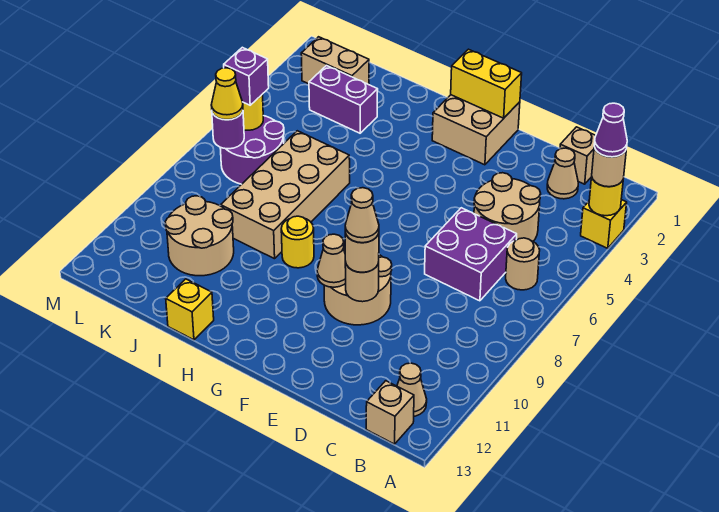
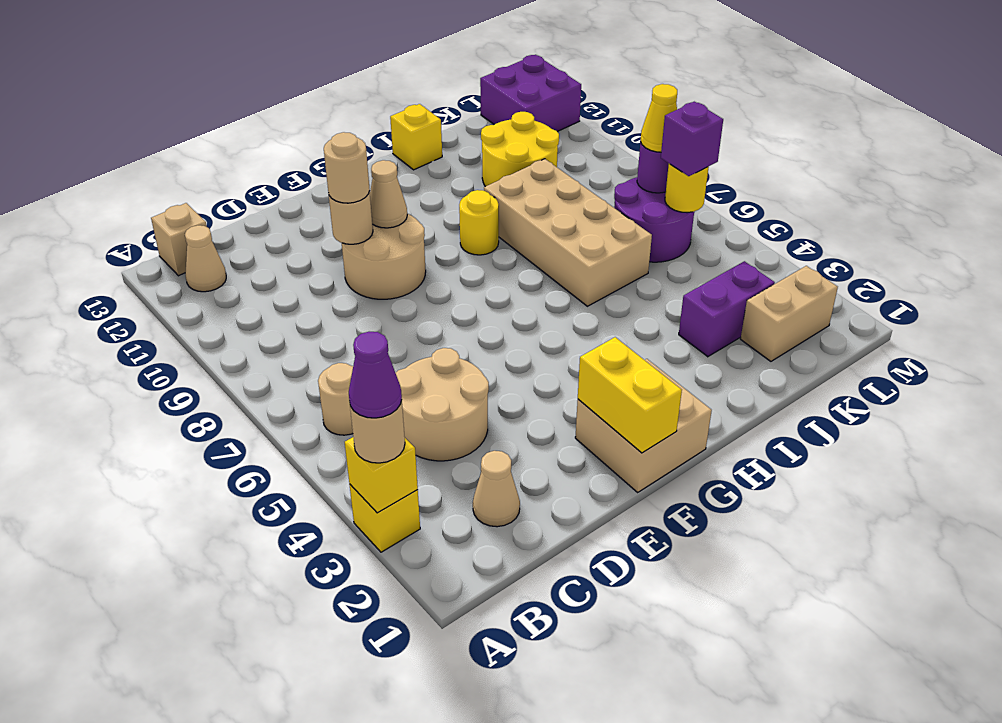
yellow 1x1 round brick [589,177,623,216] -> yellow 1x1 brick [345,437,418,513]
tan 1x1 brick [560,127,596,184] -> none
purple 2x2 brick [425,208,517,301] -> purple 2x2 brick moved to [480,55,581,132]
tan 1x1 cone [345,188,379,243] -> none
yellow 1x2 brick [451,49,522,118] -> yellow 1x2 brick turned to [578,337,682,453]
tan 2x2 round brick [165,196,234,276] -> yellow 2x2 round brick [481,112,559,187]

